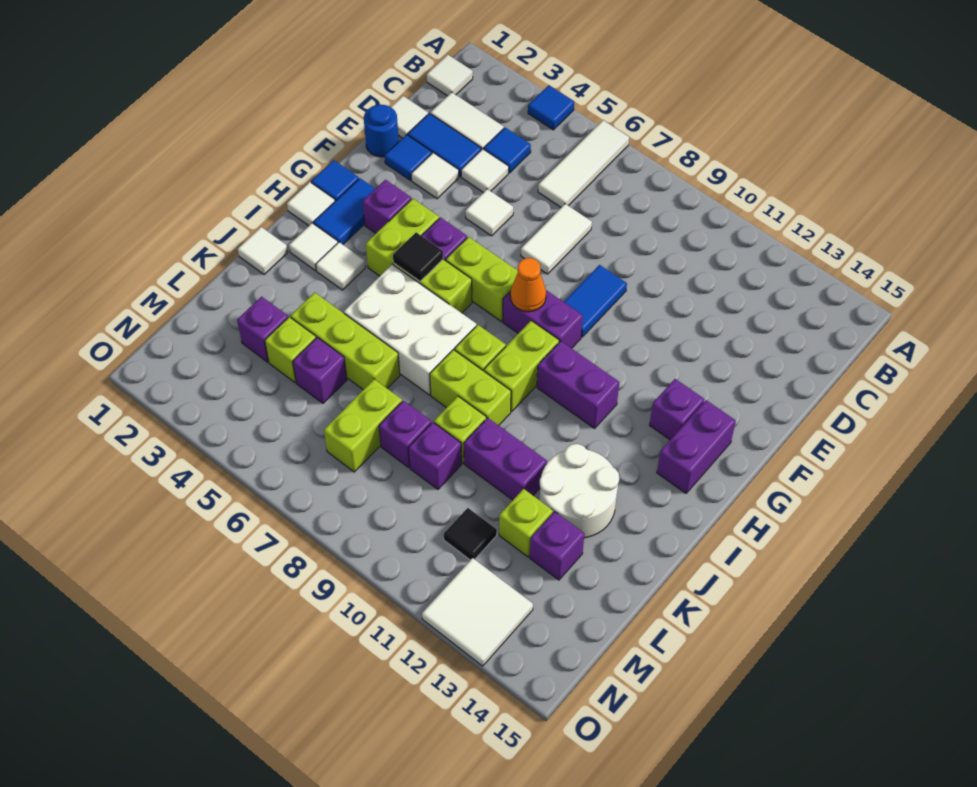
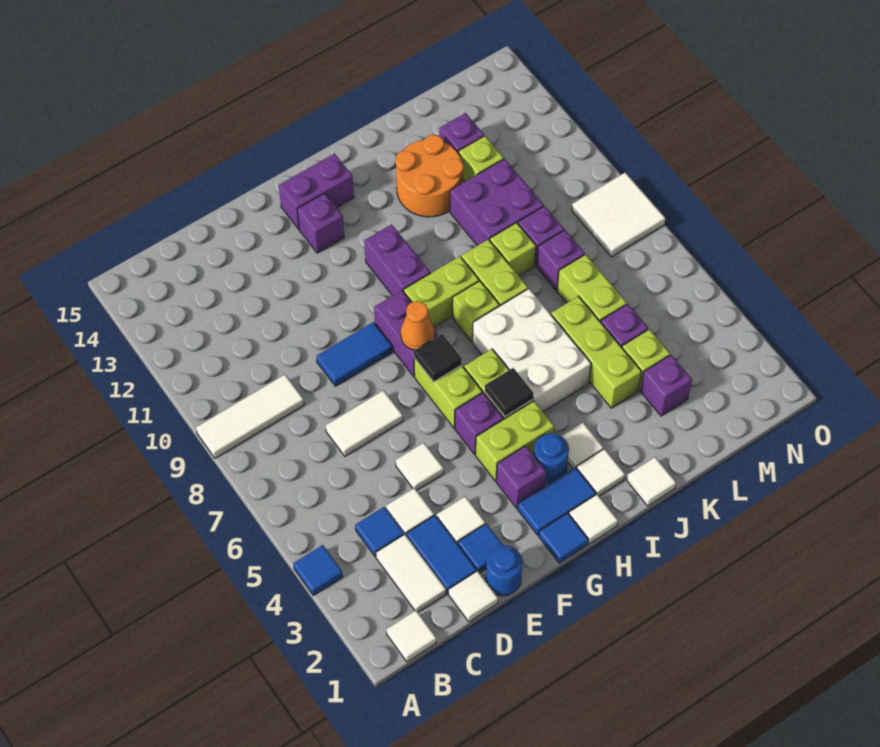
white 1x3 tile [538,120,629,207] -> white 1x3 tile moved to [196,375,304,458]
none -> blue 1x1 round brick [534,433,569,483]
white 2x2 round brick [540,444,619,538] -> orange 2x2 round brick [395,135,463,217]
purple 1x2 brick [464,418,547,500] -> purple 2x2 brick [450,159,544,246]
lime 1x2 brick [324,379,402,472] -> lime 1x2 brick turned to [557,254,627,322]
black 1x1 tile [444,508,497,560] -> black 1x1 tile moved to [414,334,462,382]
white 2x2 tile [422,558,533,666] -> white 2x2 tile moved to [572,172,665,257]

